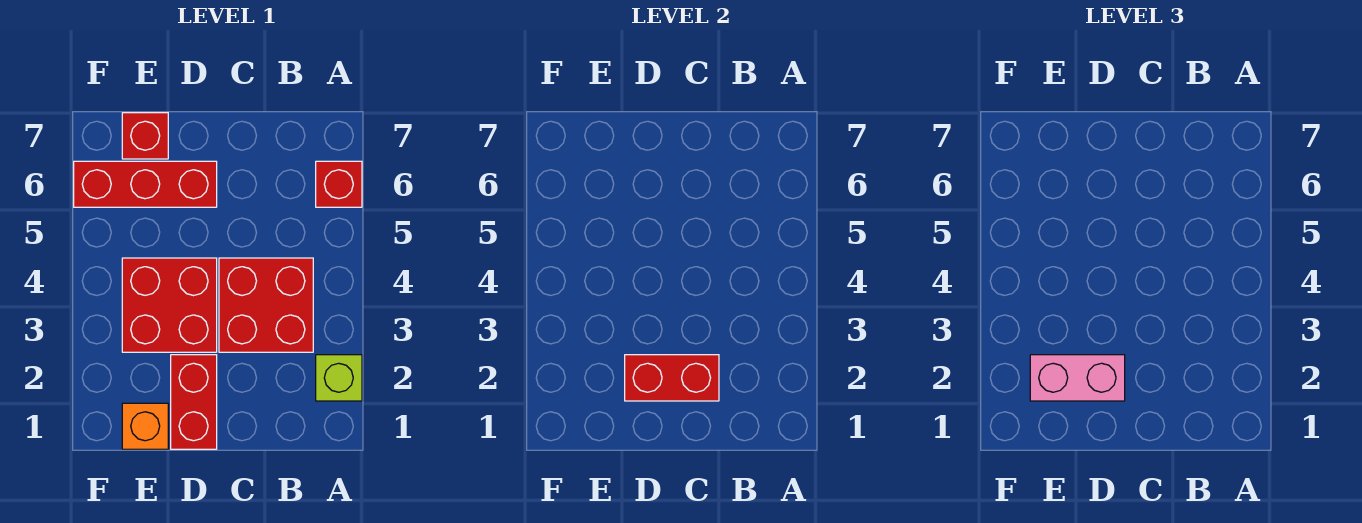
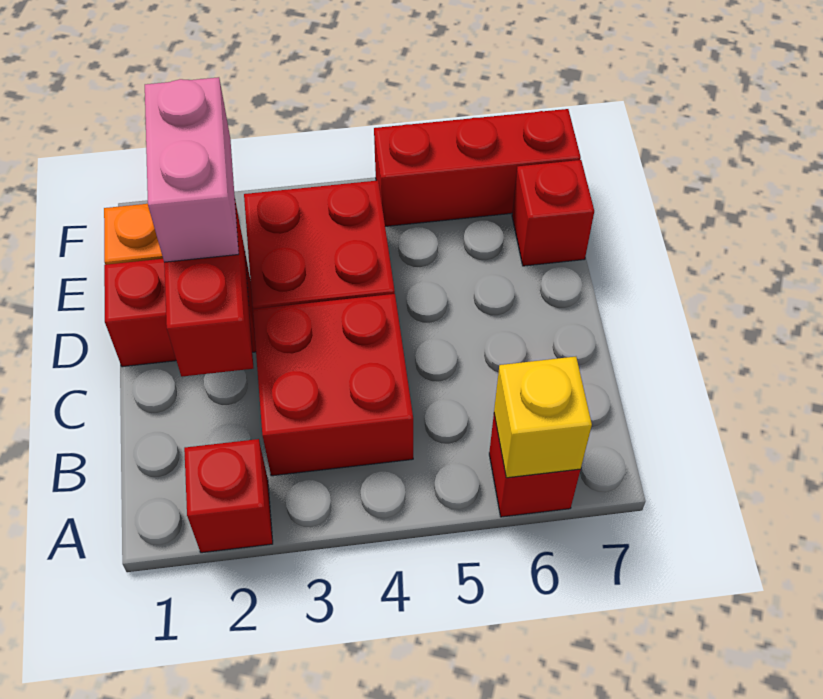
lime 1x1 brick [316,355,362,401] -> red 1x1 brick [184,439,273,553]
none -> yellow 1x1 brick [494,357,592,478]
red 1x3 brick [74,161,217,207] -> red 1x3 brick turned to [374,109,581,226]

